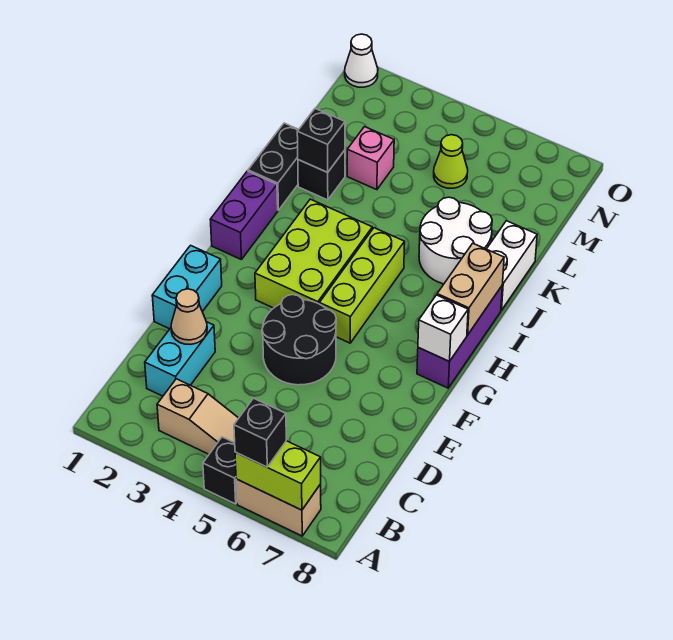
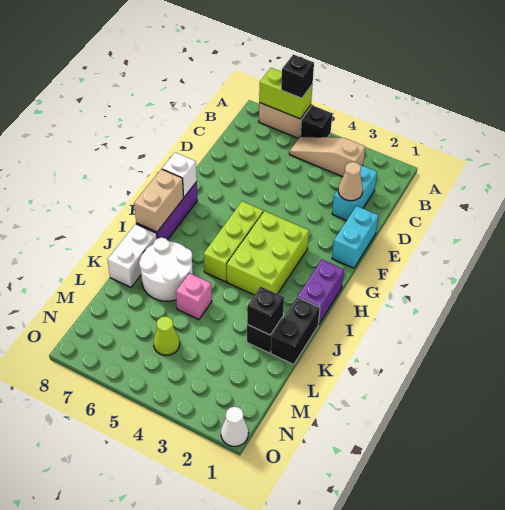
black 2x2 round brick [262,295,336,385] -> none
pink 1x1 brick [347,127,394,190] -> pink 1x1 brick moved to [176,273,212,320]

